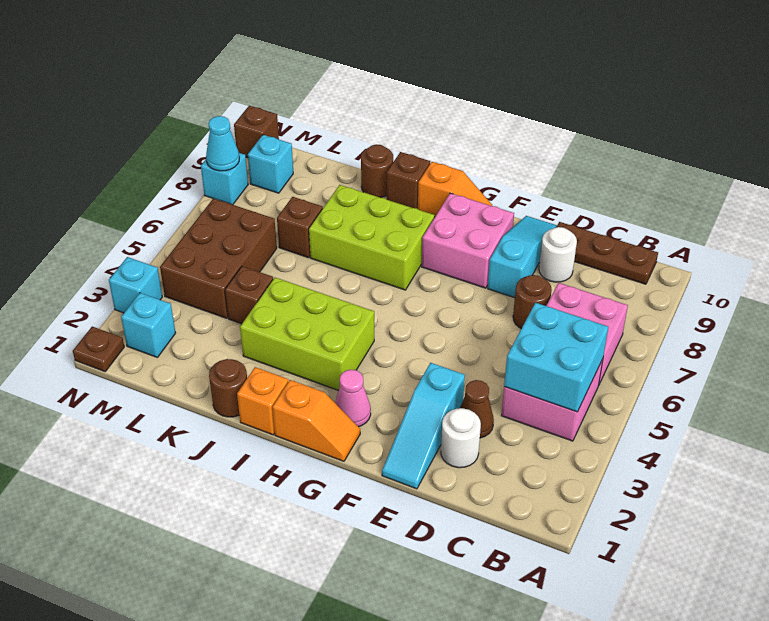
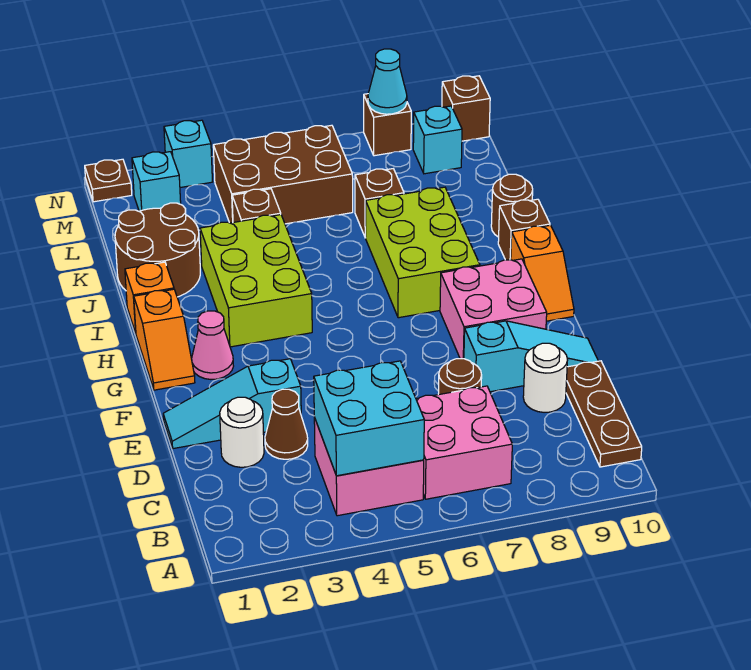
brown 1x1 round brick [209,359,247,417] -> brown 2x2 round brick [115,203,200,297]
cyan 1x1 brick [201,153,248,205] -> brown 1x1 brick [364,94,411,156]

